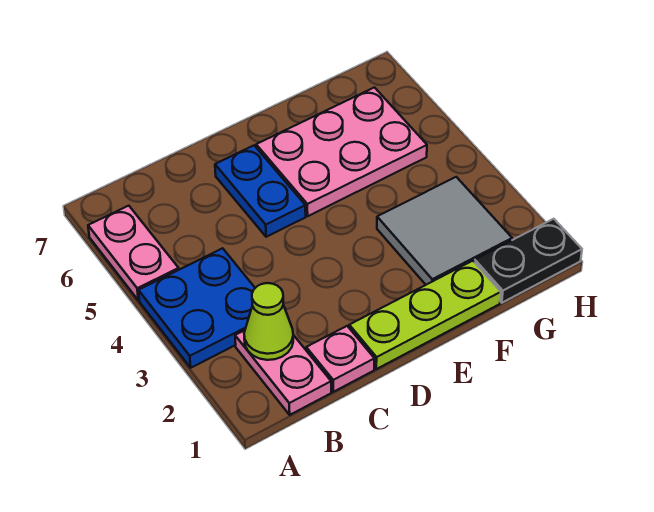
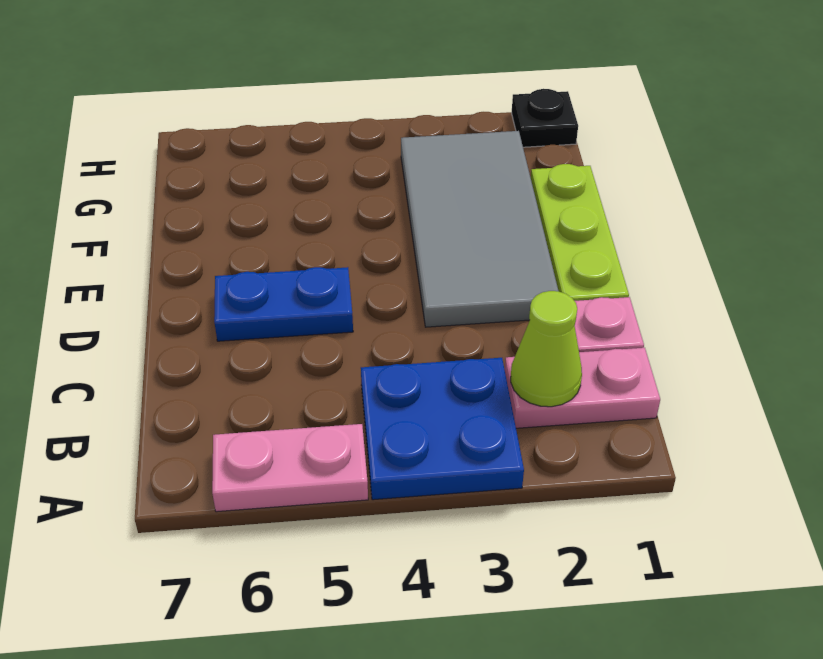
pink 2x3 plate [256,87,427,216] -> none
grey 2x2 tile [377,177,512,285] -> grey 2x4 tile [401,131,558,327]
black 1x2 plate [475,219,582,303] -> black 1x1 plate [512,89,578,147]

